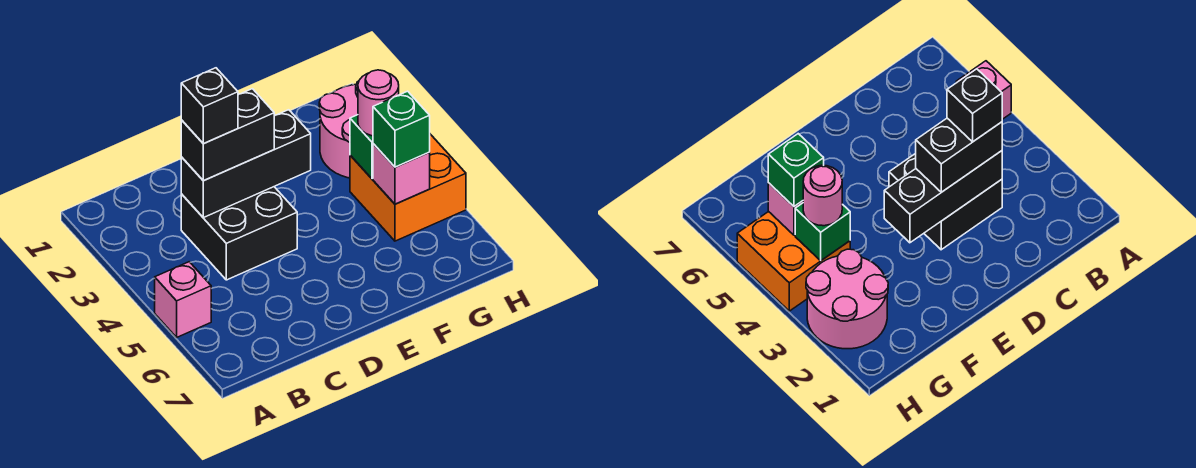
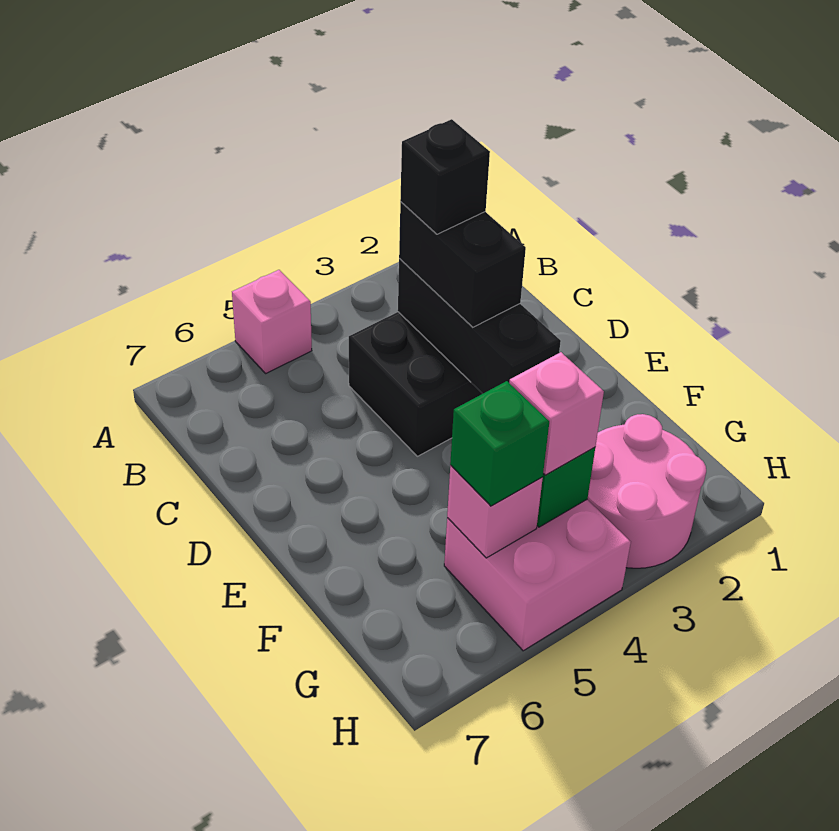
orange 2x2 brick [350,134,466,241] -> pink 2x2 brick [444,500,631,651]
pink 1x1 round brick [358,70,399,136] -> pink 1x1 brick [509,352,604,475]

